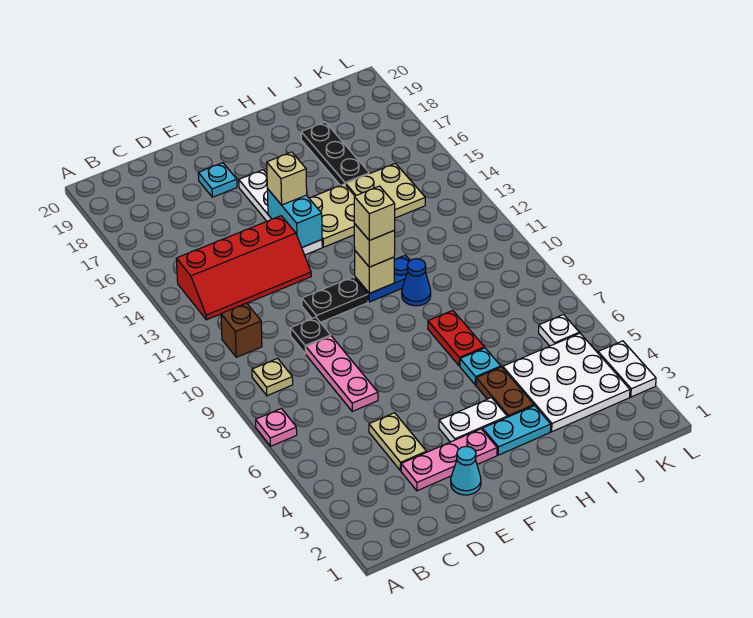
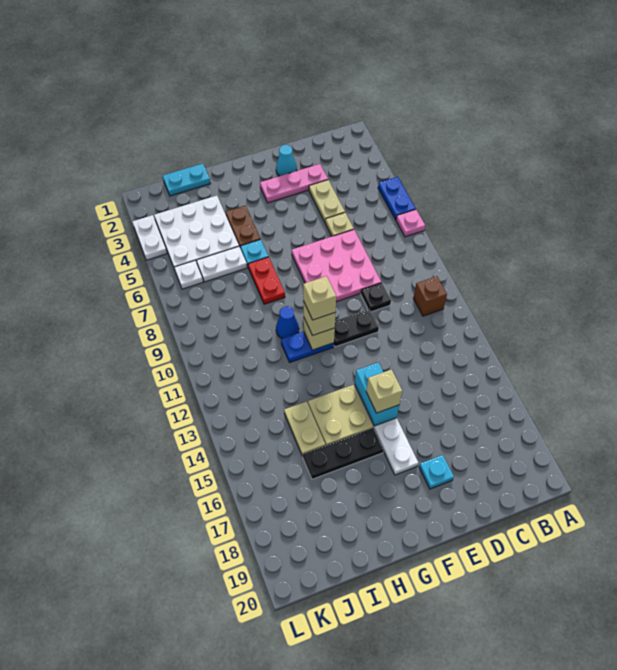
none -> blue 1x2 plate [378,177,416,220]
tan 1x1 plate [252,358,293,396] -> tan 1x1 plate moved to [325,213,354,236]
red 2x4 slope [176,216,311,320] -> none
pink 1x3 plate [306,336,378,411] -> pink 3x3 plate [292,230,381,302]
white 1x2 plate [439,398,507,442] -> white 1x2 plate moved to [197,247,247,282]
cyan 1x2 plate [483,406,551,455] -> cyan 1x2 plate moved to [163,164,211,196]
tan 2x2 plate [346,163,425,218] -> tan 1x2 plate [284,402,325,456]
black 1x3 plate [301,122,369,185] -> black 1x3 plate turned to [303,428,384,479]

